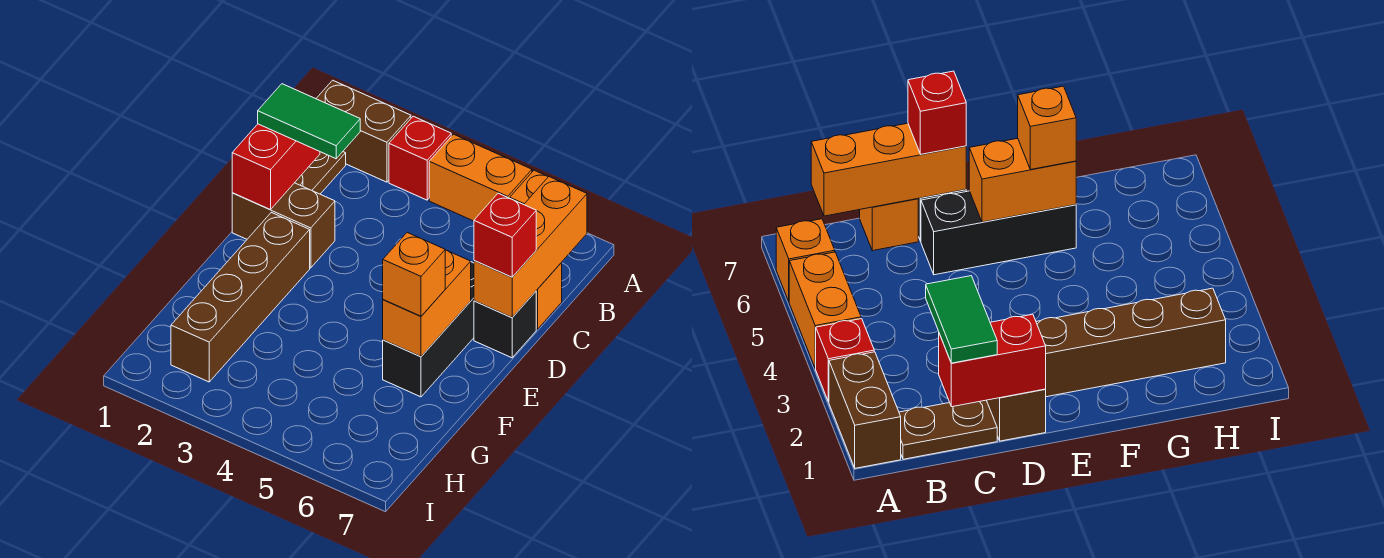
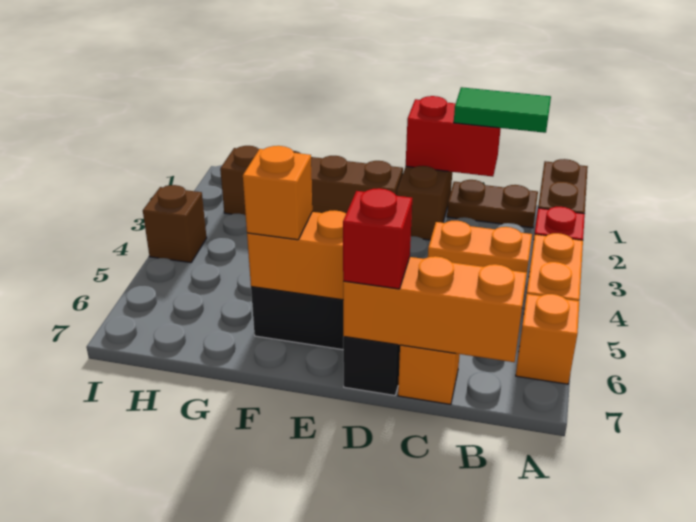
none -> orange 1x2 brick [428,221,532,291]
green 1x2 tile [258,84,360,159] -> green 1x2 tile turned to [454,87,551,133]
none -> brown 1x1 brick [143,185,207,263]

